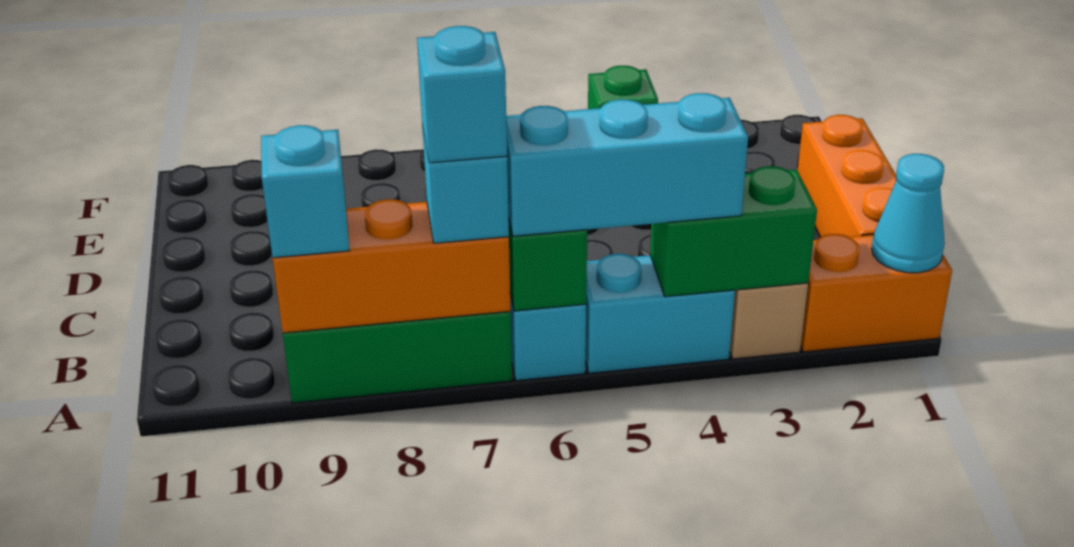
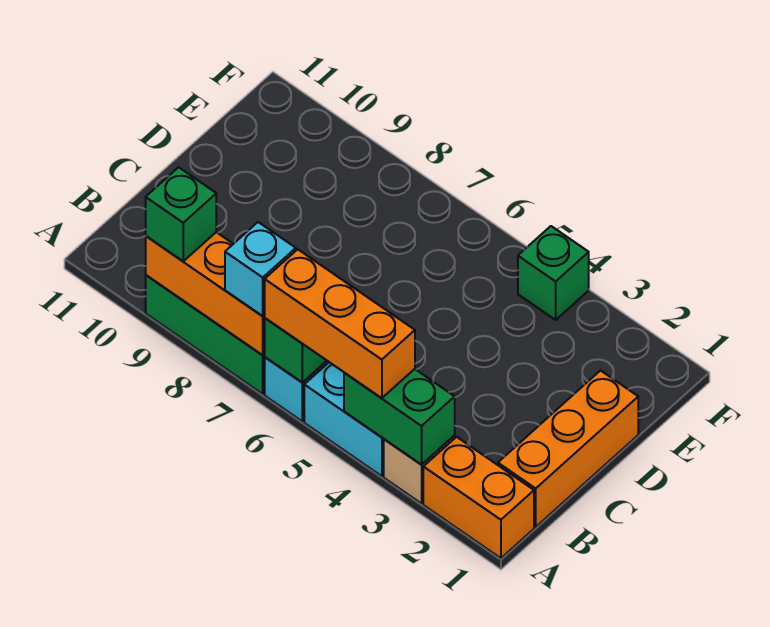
cyan 1x1 cone [872,154,945,273] -> none
cyan 1x3 brick [506,93,748,236] -> orange 1x3 brick [265,249,415,398]
cyan 1x1 brick [417,26,507,163] -> none
cyan 1x1 brick [261,125,349,258] -> green 1x1 brick [146,167,216,261]

